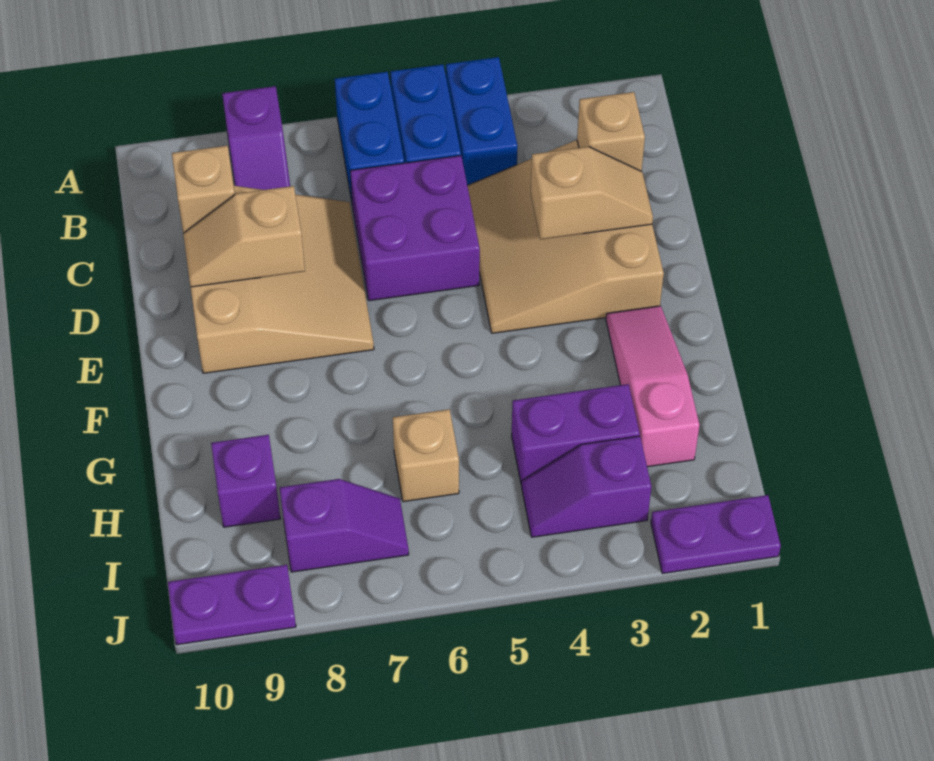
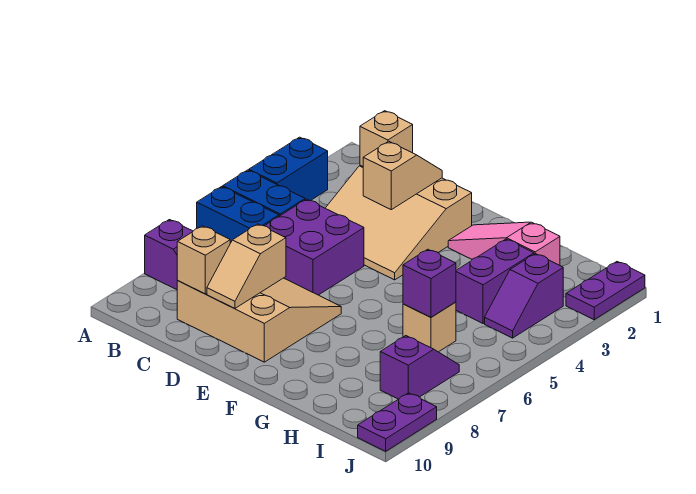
blue 1x2 brick [446,57,518,185] -> blue 1x2 brick turned to [249,137,328,201]
purple 1x1 brick [211,435,280,527] -> purple 1x1 brick moved to [403,249,456,317]

